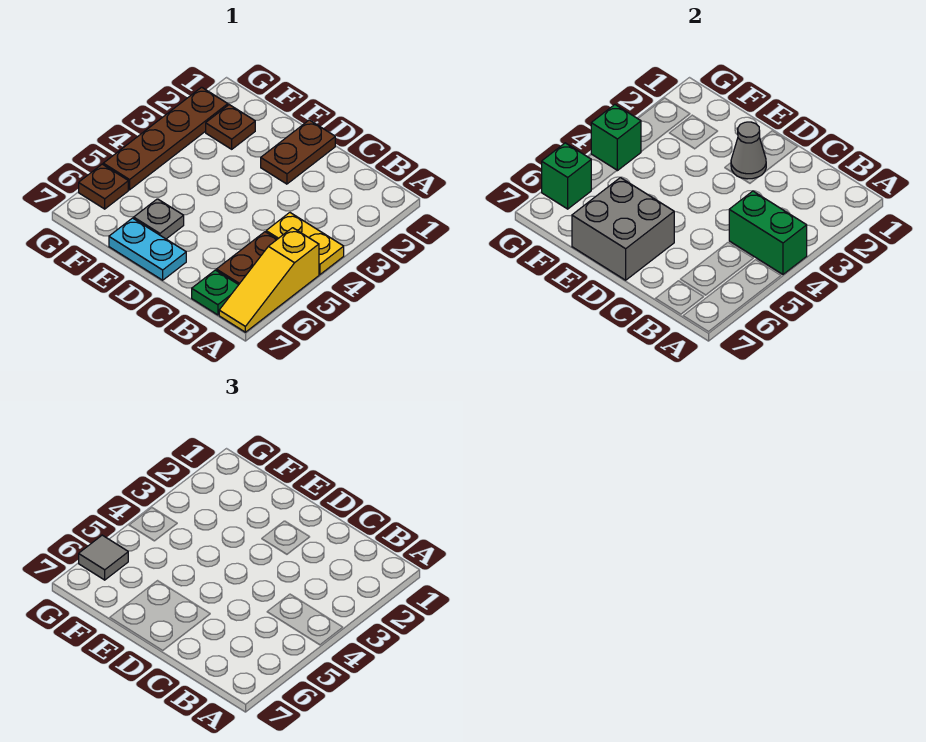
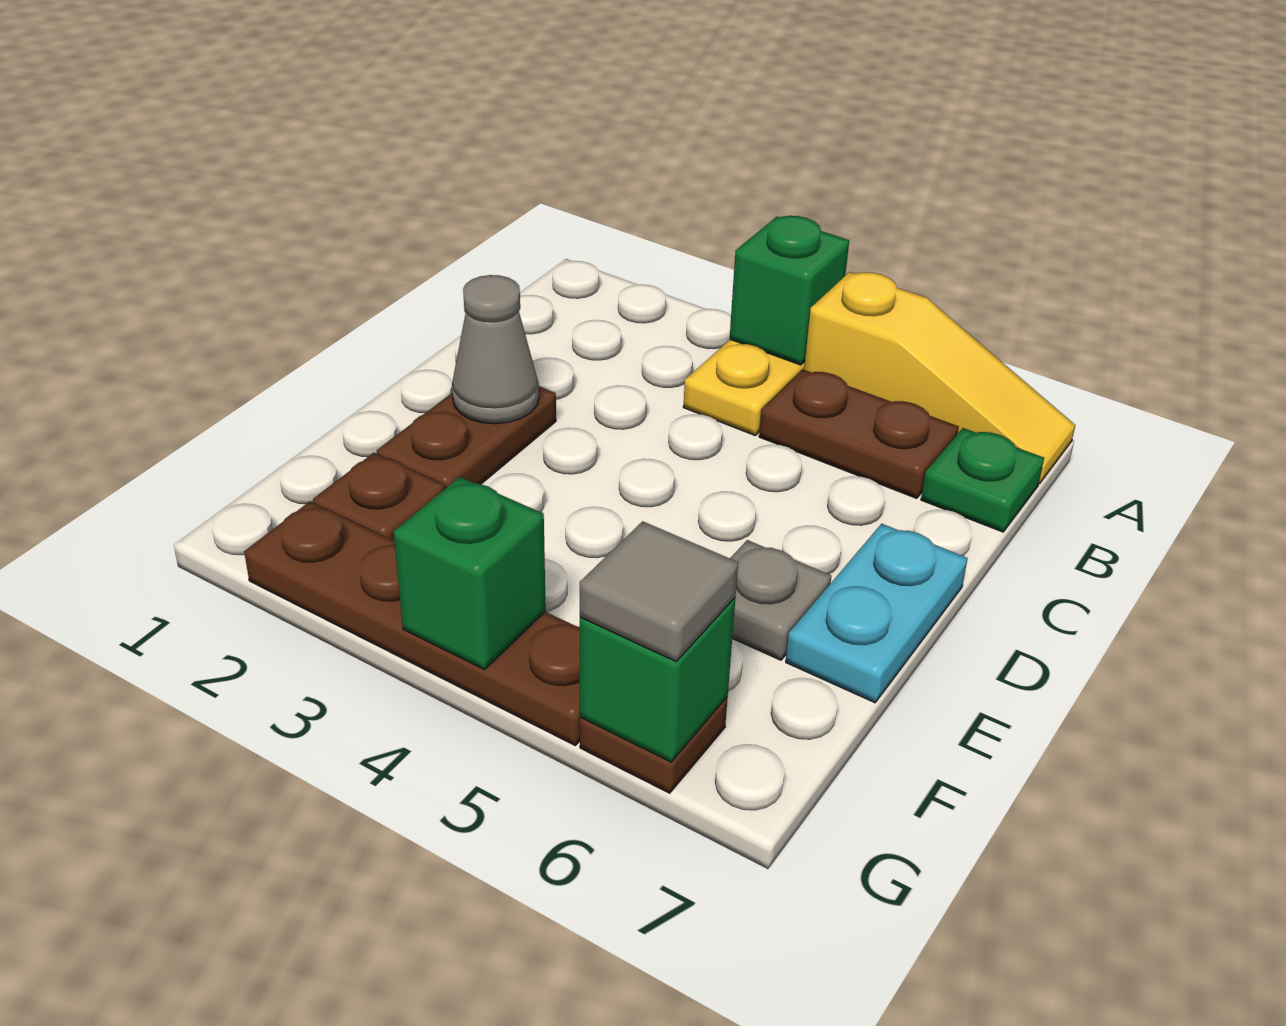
green 1x2 brick [729,191,807,274] -> green 1x1 brick [730,216,849,365]
brown 1x2 plate [261,120,335,184] -> brown 1x2 plate turned to [377,387,556,489]
grey 2x2 brick [572,178,674,280] -> none

